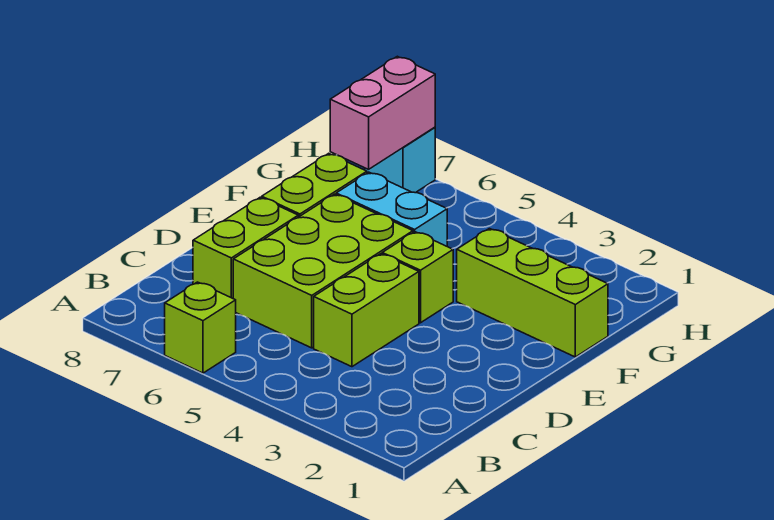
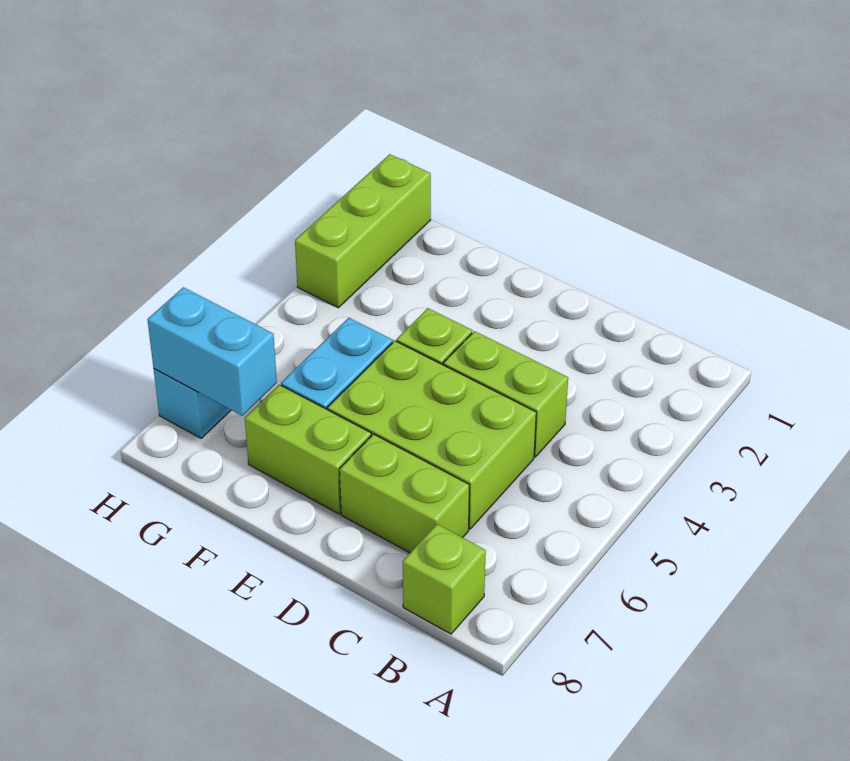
lime 1x1 brick [165,282,236,373] -> lime 1x1 brick moved to [403,524,486,634]
lime 1x3 brick [457,229,608,357] -> lime 1x3 brick moved to [295,154,431,308]
pink 1x2 brick [330,56,435,169] -> cyan 1x2 brick [147,287,277,416]

